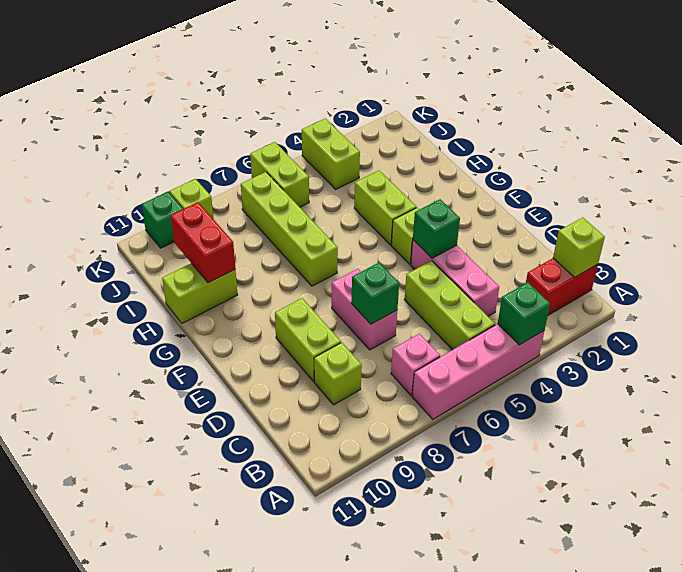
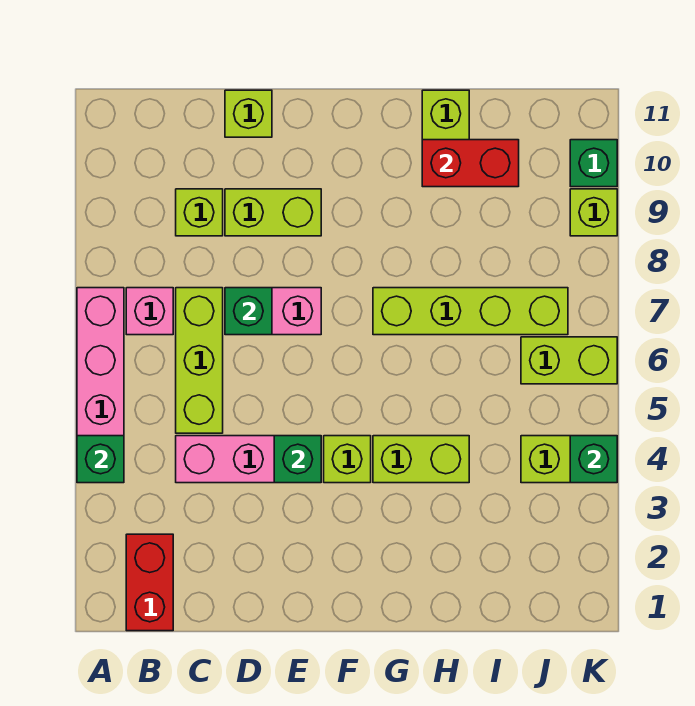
lime 1x1 brick [553,217,605,277] -> lime 1x1 brick moved to [225,90,272,137]
lime 1x3 brick [404,261,495,350] -> lime 1x3 brick turned to [176,288,223,433]
none -> green 1x1 brick [570,436,617,483]

